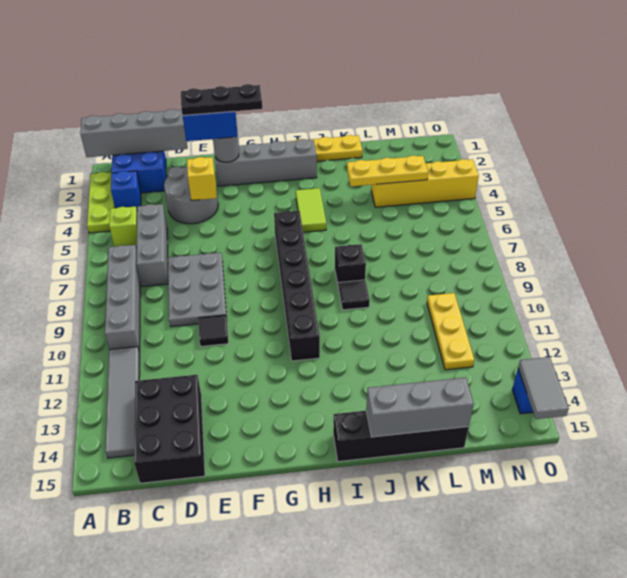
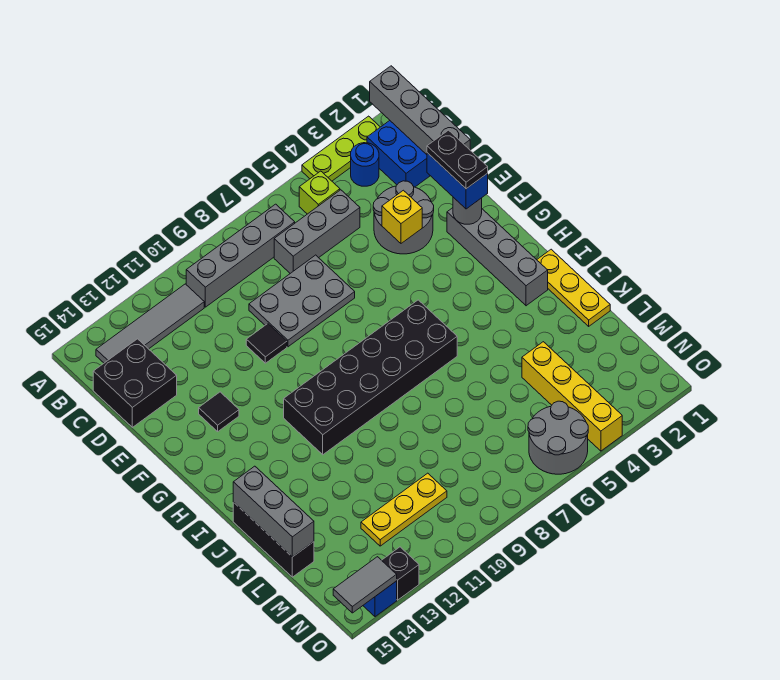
blue 1x1 brick [111,171,141,209] -> blue 1x1 round brick [351,143,379,186]
black 2x3 brick [134,375,205,483] -> black 2x2 brick [93,339,177,427]
black 1x3 plate [181,84,262,116] -> black 1x2 plate [427,130,488,189]
black 1x6 brick [274,211,320,361] -> black 2x6 brick [284,300,457,455]
lime 1x2 tile [296,188,326,232] -> none
black 1x4 brick [333,411,469,462] -> black 1x3 brick [233,502,314,577]
black 1x1 brick [335,244,366,288] -> black 1x1 brick moved to [382,547,419,600]
black 1x1 tile [339,280,370,310] -> black 1x1 tile moved to [199,392,239,431]
yellow 1x3 plate [347,155,428,186] -> none
none -> grey 2x2 round brick [528,401,588,474]

